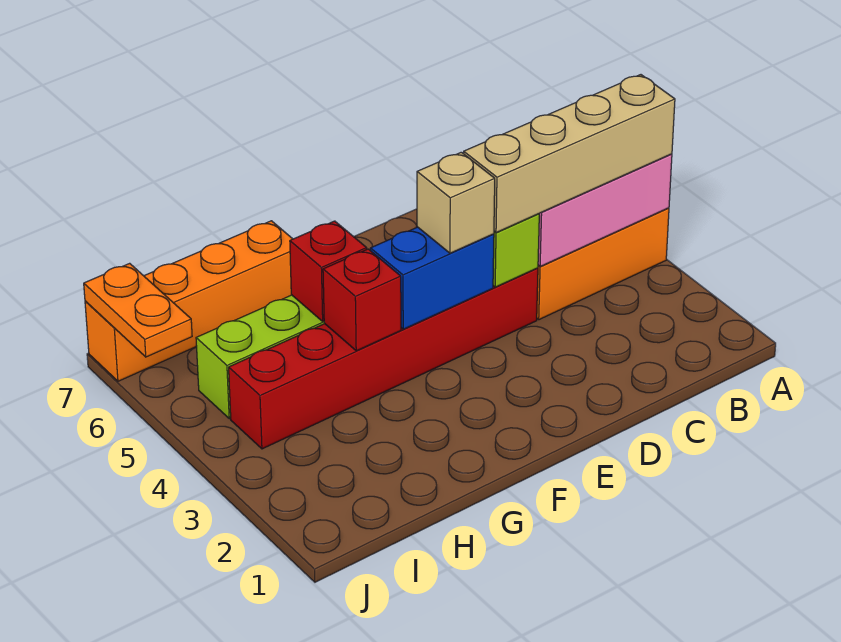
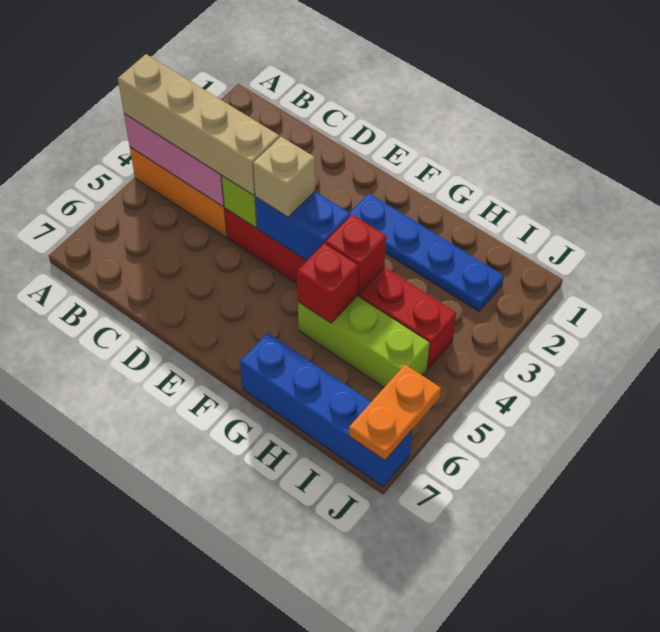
none -> blue 1x4 plate [350,193,504,311]
orange 1x4 brick [85,221,292,381] -> blue 1x4 brick [240,333,412,487]

